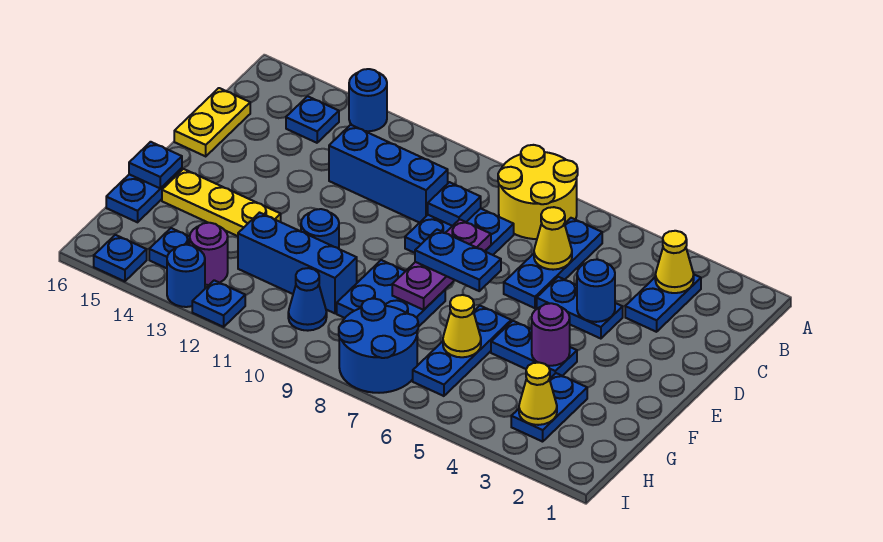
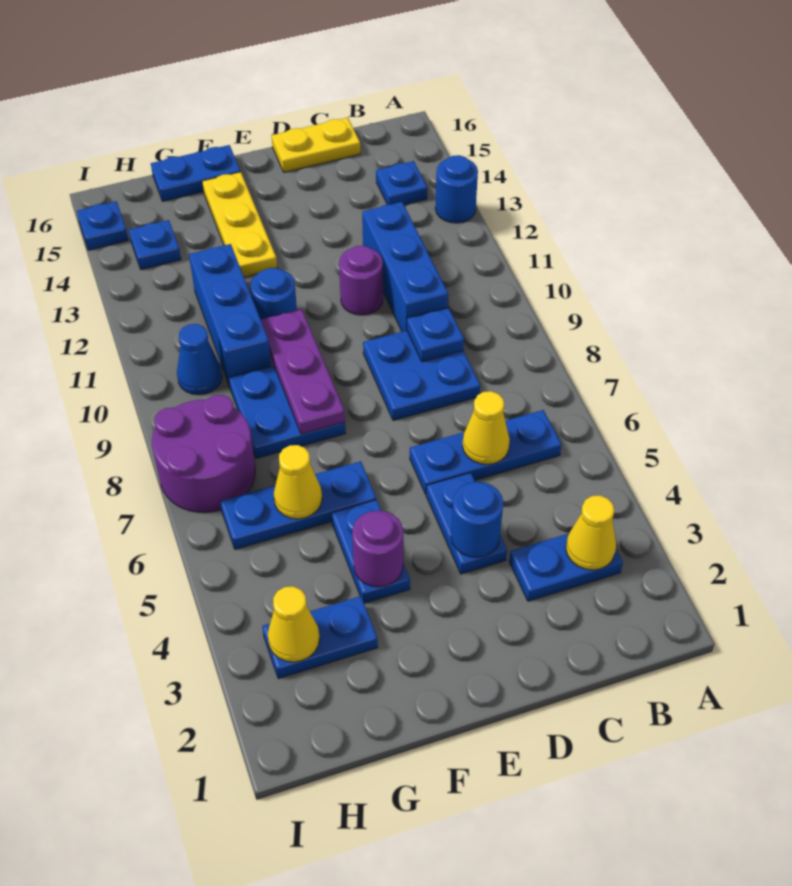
yellow 2x2 round brick [498,145,578,239] -> none
purple 1x3 plate [392,219,491,310] -> purple 1x3 plate turned to [261,309,345,434]
blue 1x2 plate [415,230,501,291] -> none
blue 1x1 plate [129,142,182,188] -> none
blue 2x2 round brick [339,299,418,393] -> purple 2x2 round brick [152,395,255,513]
purple 1x1 round brick [190,223,228,285] -> purple 1x1 round brick moved to [339,246,383,315]
blue 1x1 plate [192,280,245,327] -> none
blue 1x1 round brick [167,245,205,307] -> none

